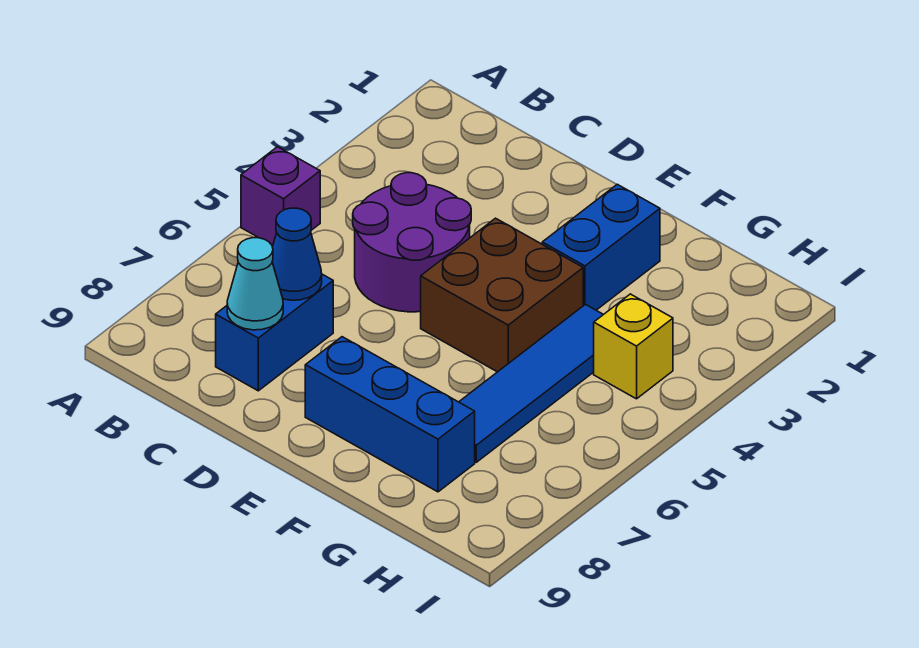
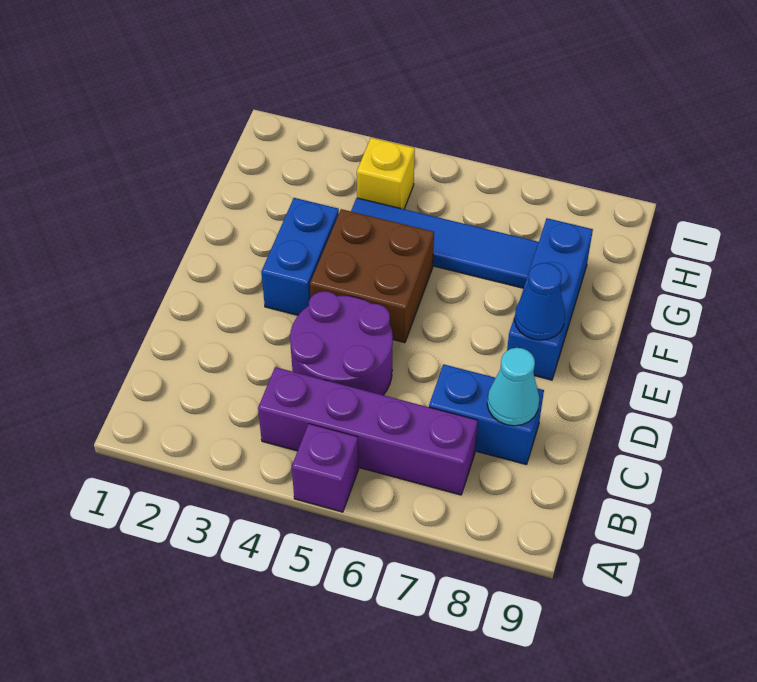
none -> purple 1x4 brick [258,367,478,495]
blue 1x1 cone [272,208,322,300] -> blue 1x1 cone moved to [515,263,565,340]
blue 1x2 brick [542,184,660,310] -> blue 1x2 brick turned to [261,198,339,315]

